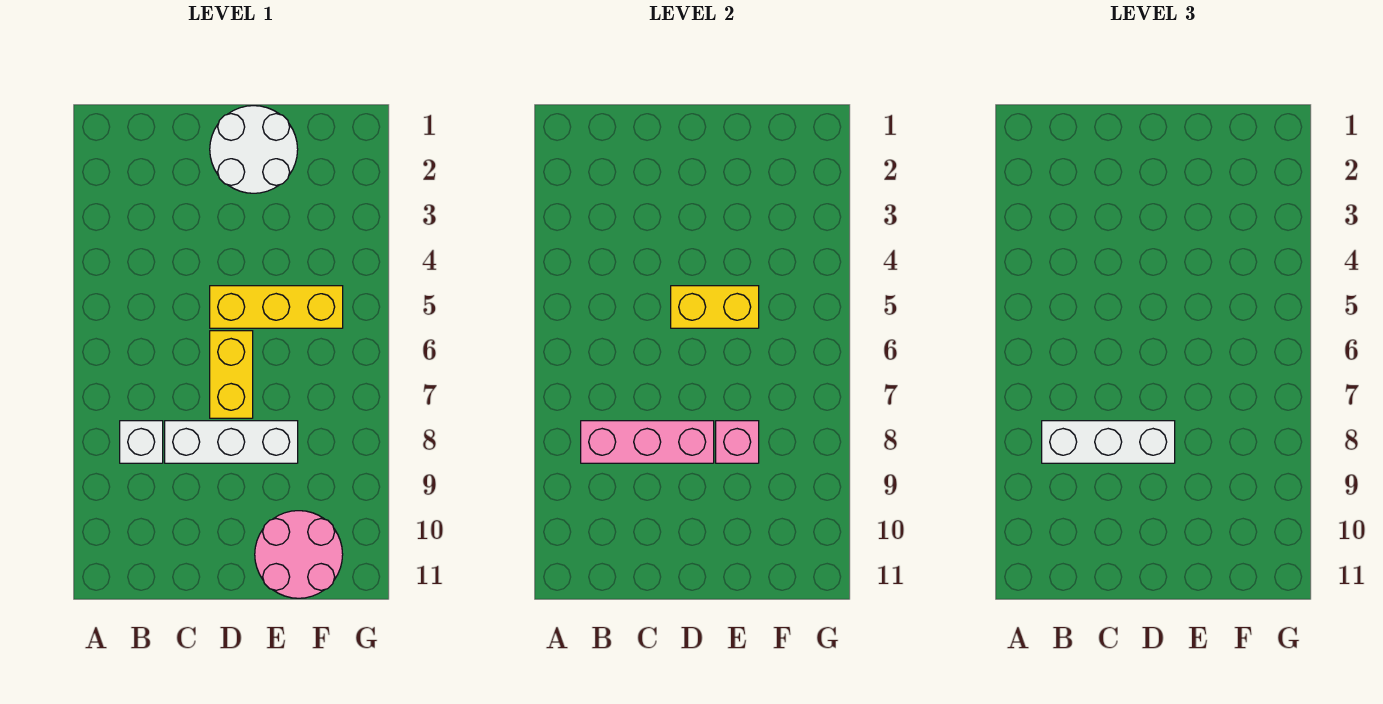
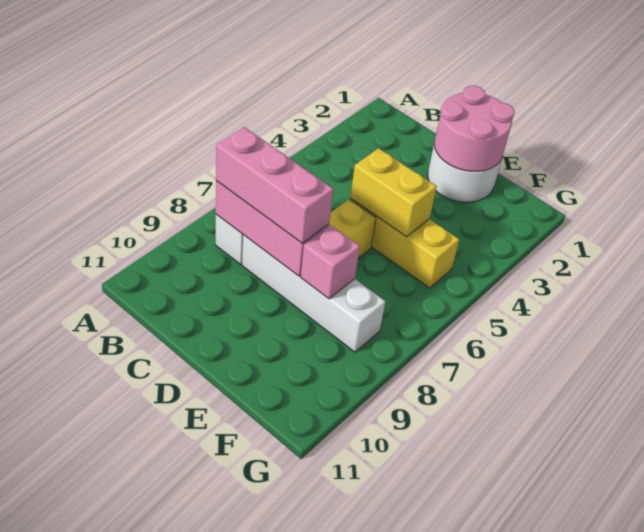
white 1x3 brick [1042,421,1175,463] -> pink 1x3 brick [216,127,333,243]
white 1x3 brick [165,421,298,463] -> white 1x4 brick [242,235,385,352]
pink 2x2 round brick [255,511,343,598] -> pink 2x2 round brick moved to [434,86,514,171]

